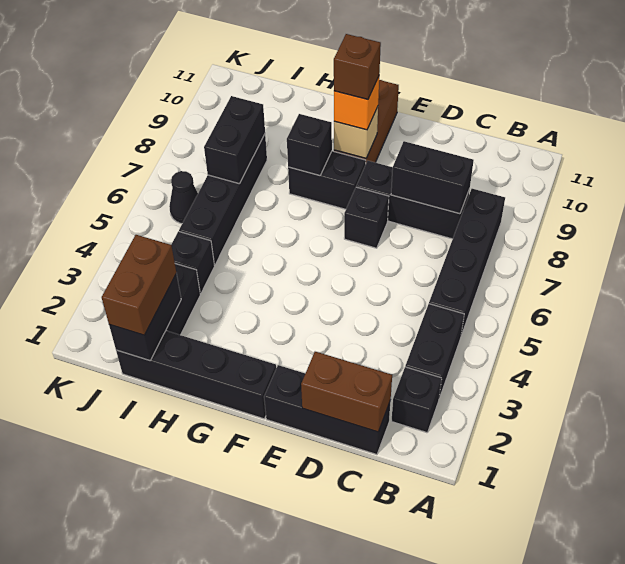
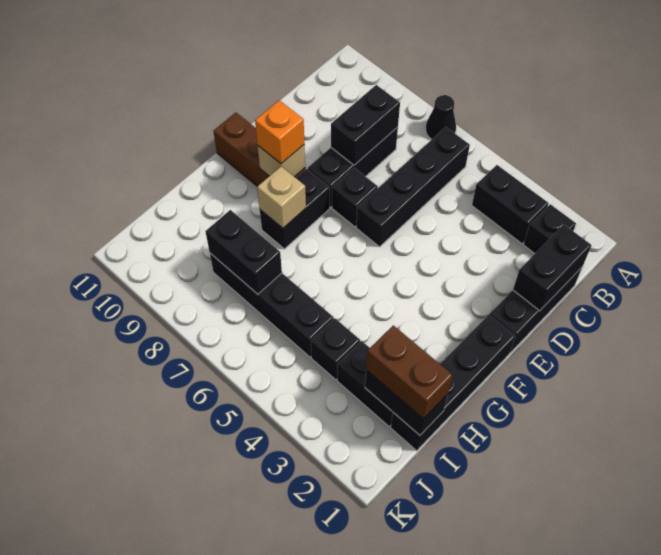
black 1x4 brick [429,189,505,336] -> black 1x4 brick turned to [356,127,470,247]
brown 1x2 brick [301,352,392,432] -> black 1x2 brick [513,225,591,311]
brown 1x1 brick [334,34,381,100] -> none
black 1x1 brick [287,114,332,176] -> tan 1x1 brick [257,167,306,228]
black 1x1 cone [169,171,198,224] -> black 1x1 cone moved to [426,95,456,139]

